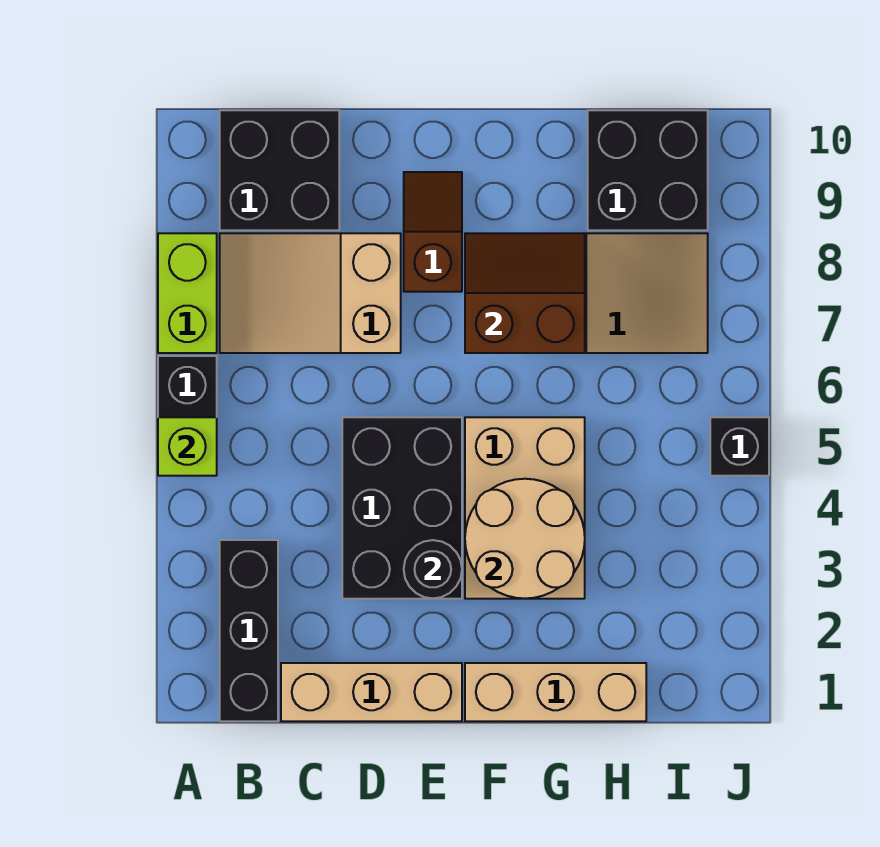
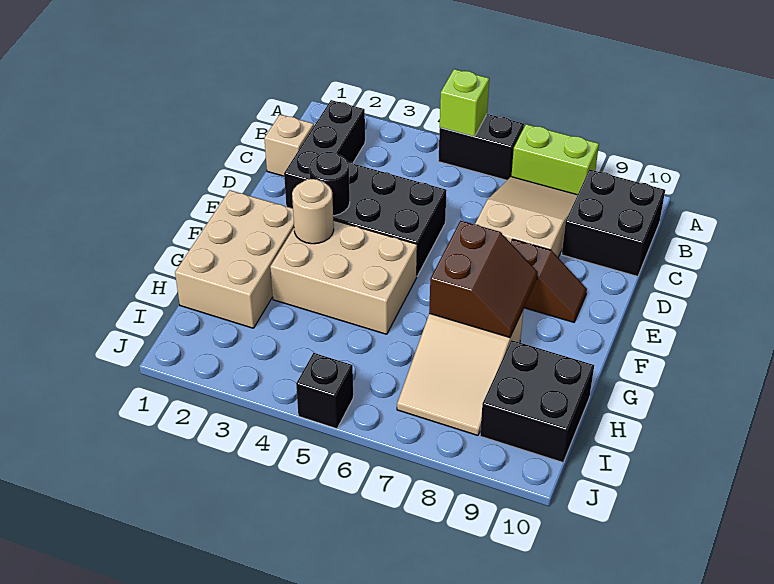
black 1x3 brick [220,540,278,721] -> black 1x3 brick turned to [284,100,365,208]
tan 1x3 brick [281,663,462,721] -> tan 1x1 brick [264,114,314,176]
tan 1x3 brick [465,663,646,721] -> tan 2x3 brick [175,190,294,328]
tan 2x2 round brick [465,479,585,599] -> tan 1x1 round brick [292,179,334,244]

